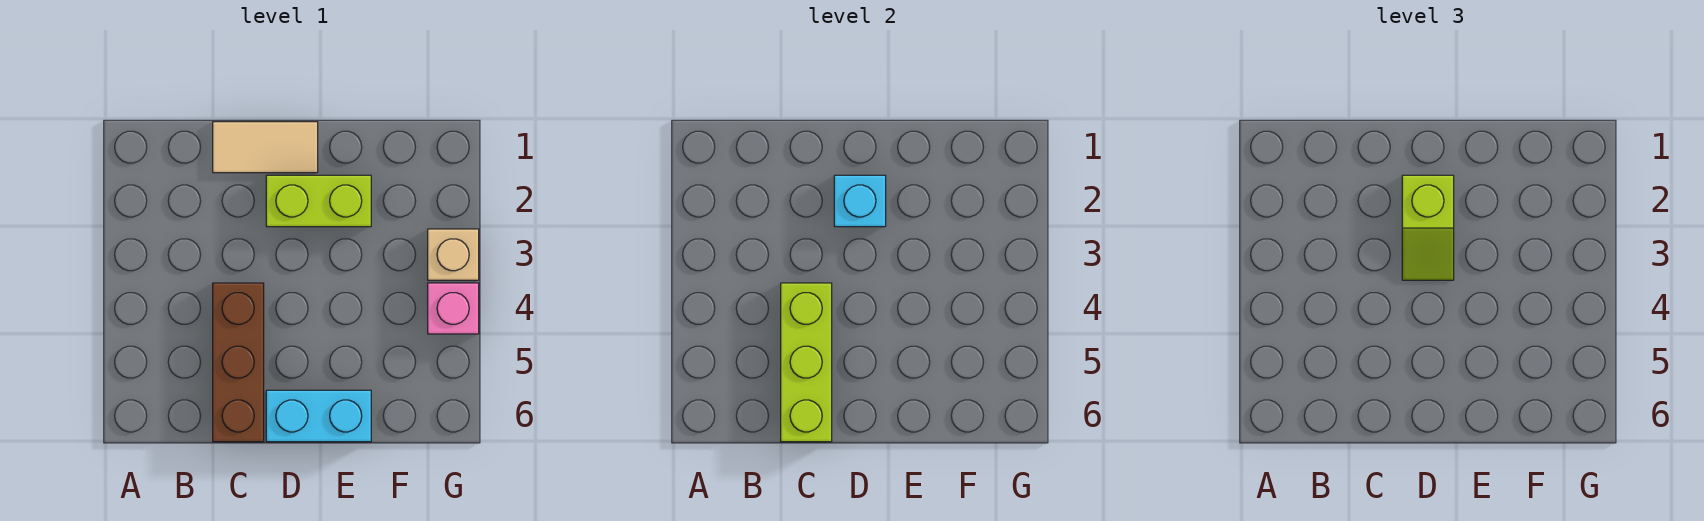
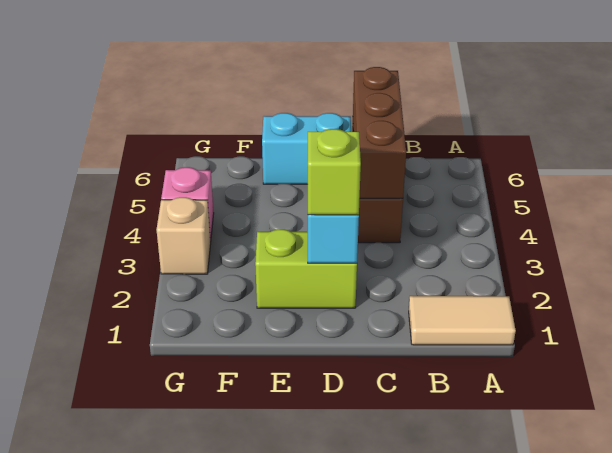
tan 1x2 tile [213,122,318,173] -> tan 1x2 tile moved to [409,296,516,345]
lime 1x3 brick [781,283,832,442] -> brown 1x3 brick [353,67,406,198]

